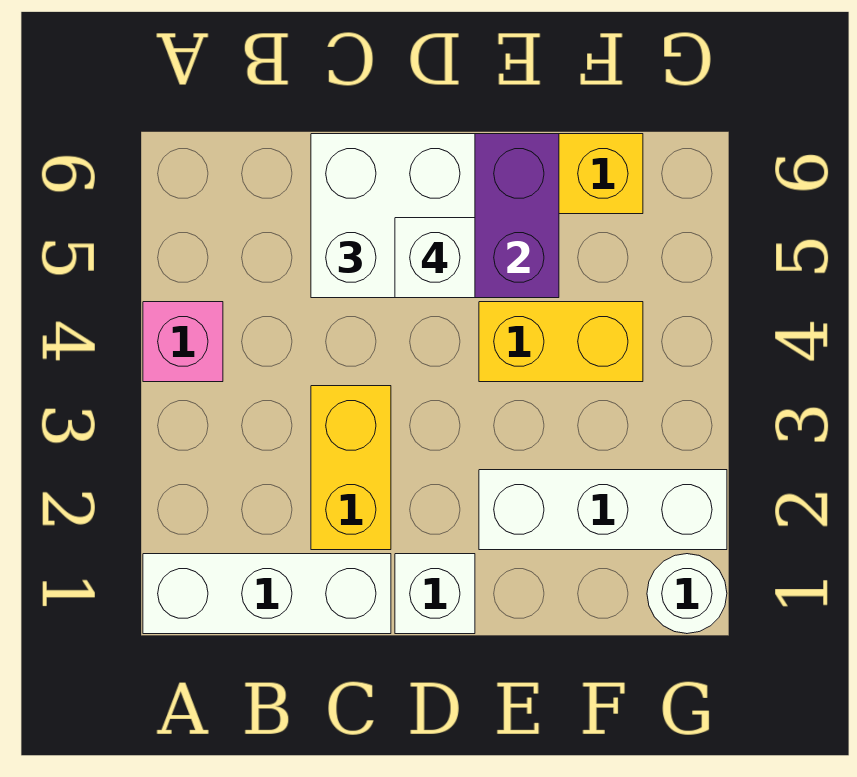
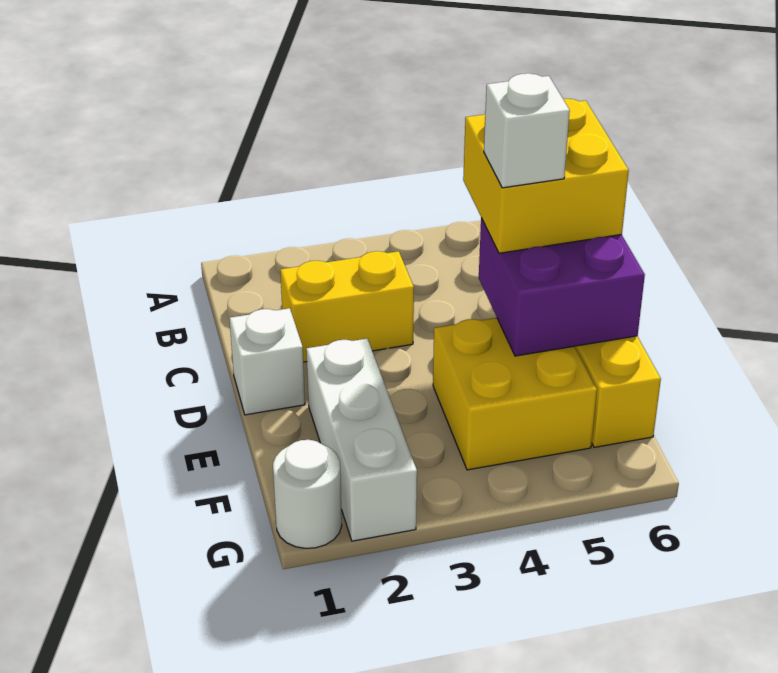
white 1x3 brick [143,554,391,634] -> none
pink 1x1 brick [143,302,223,382] -> none
white 2x2 brick [311,134,475,298] -> yellow 2x2 brick [463,99,629,253]
yellow 1x2 brick [479,302,643,382] -> yellow 2x2 brick [433,318,597,470]

